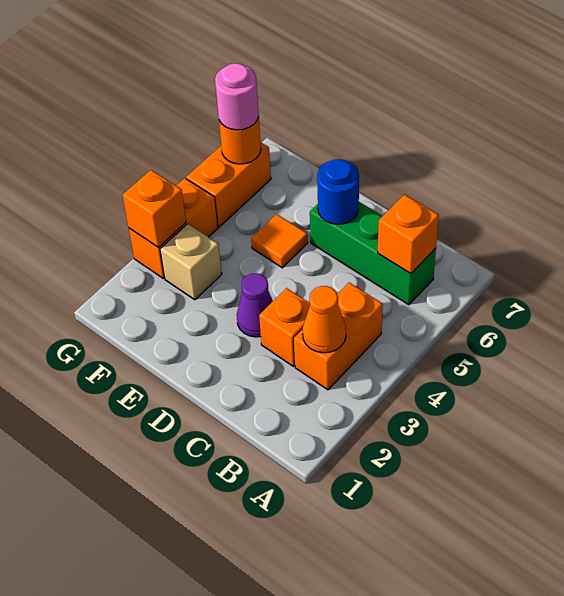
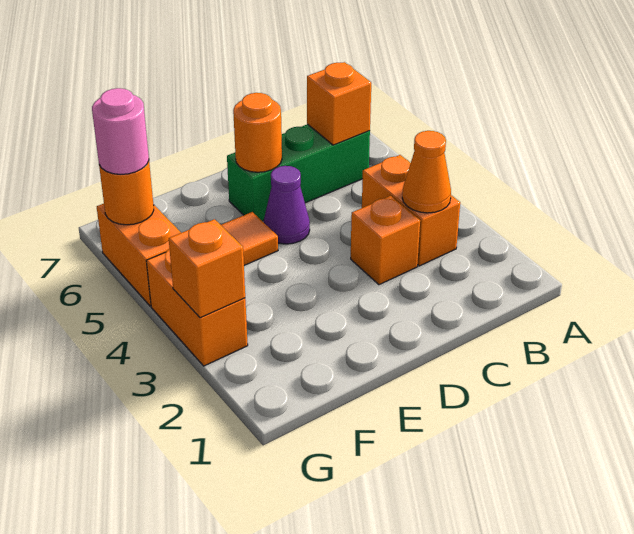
purple 1x1 cone [237,273,273,337] -> purple 1x1 cone moved to [263,166,310,244]
blue 1x1 round brick [317,159,359,224] -> orange 1x1 round brick [233,93,282,172]
tan 1x1 brick [160,224,222,300] -> none

